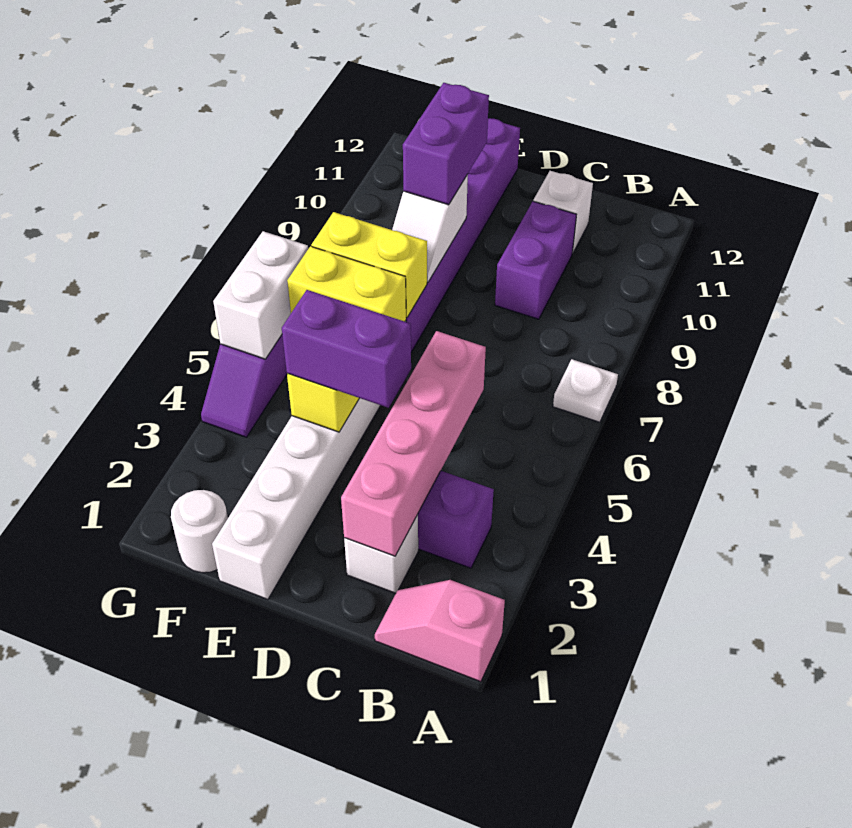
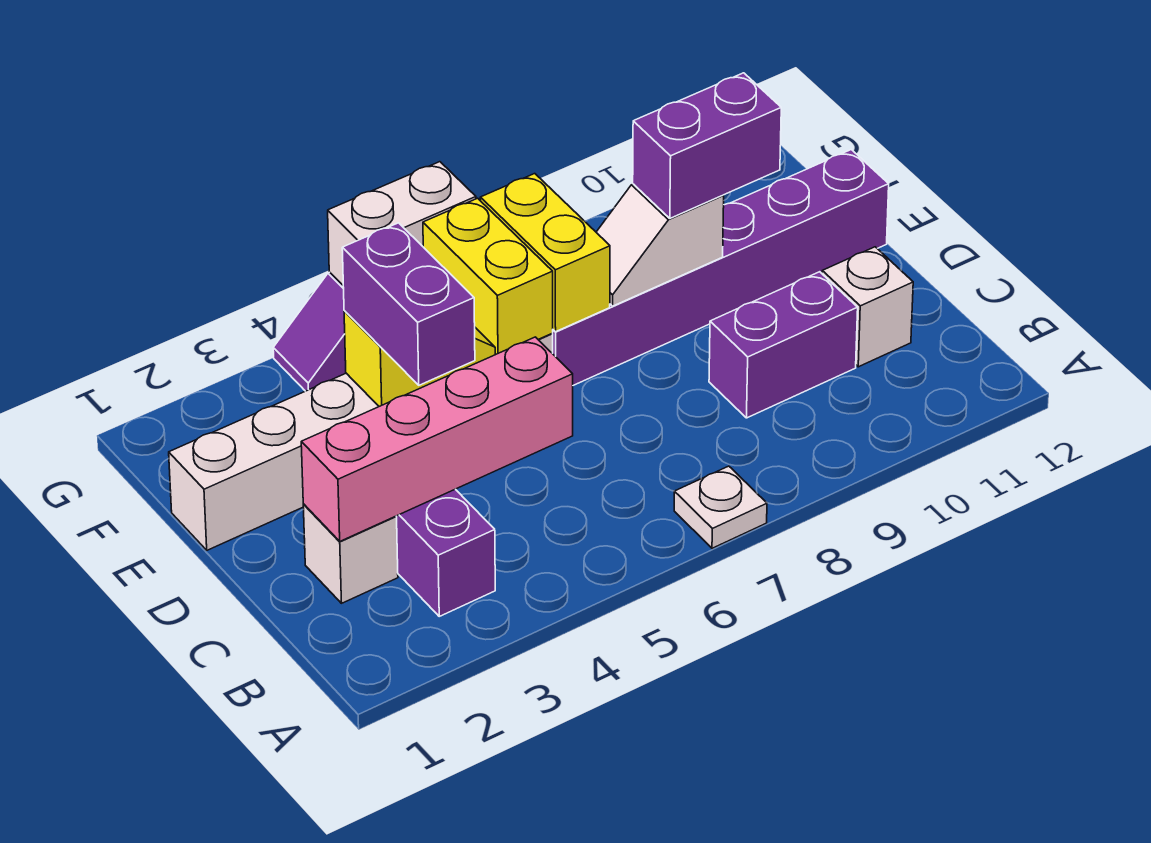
pink 1x2 slope [375,580,505,682] -> none
white 1x1 round brick [171,490,228,573] -> none

